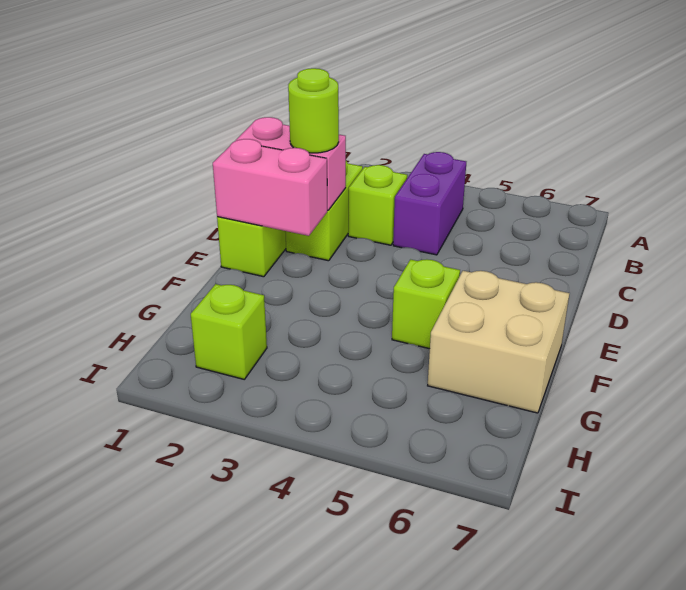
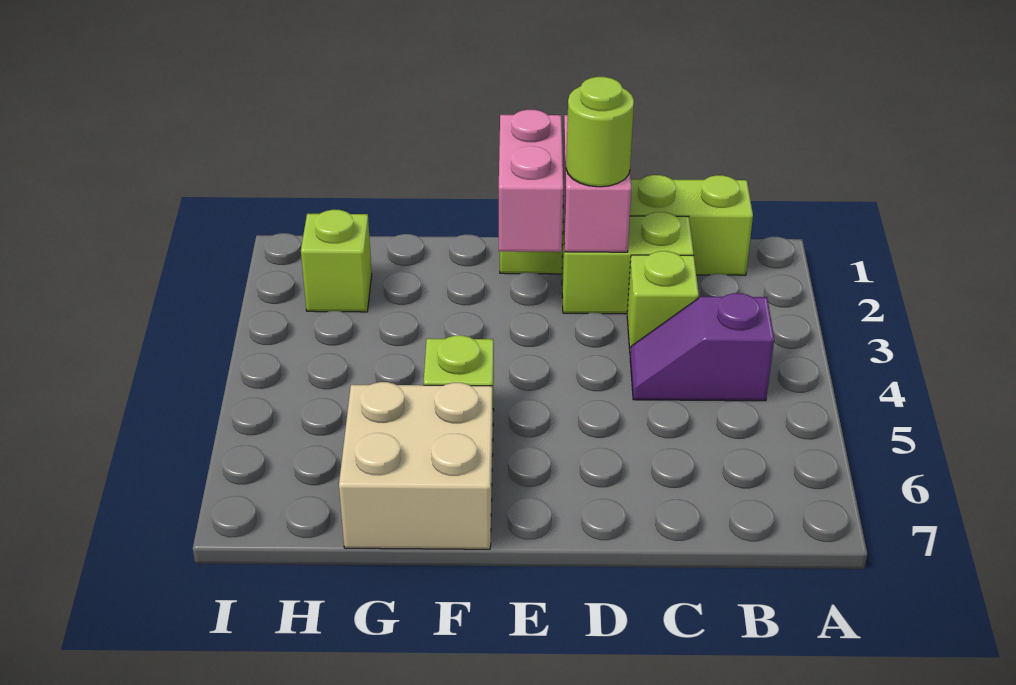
purple 1x2 brick [393,152,466,255] -> purple 1x2 slope [630,293,774,401]

